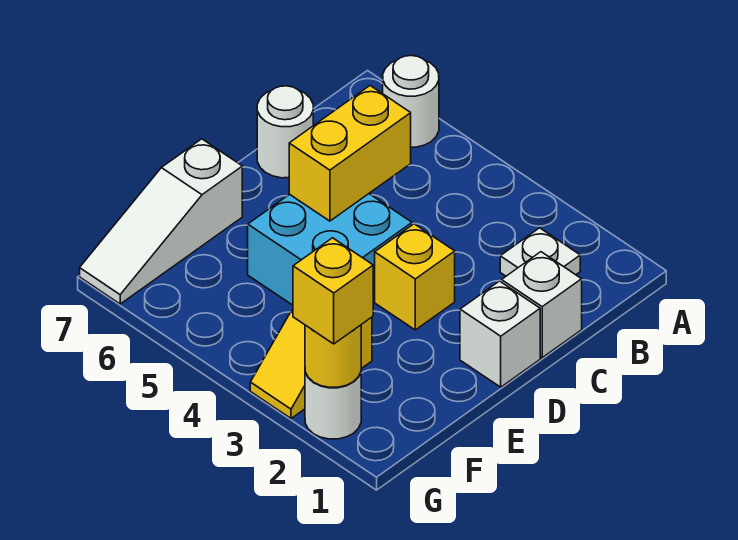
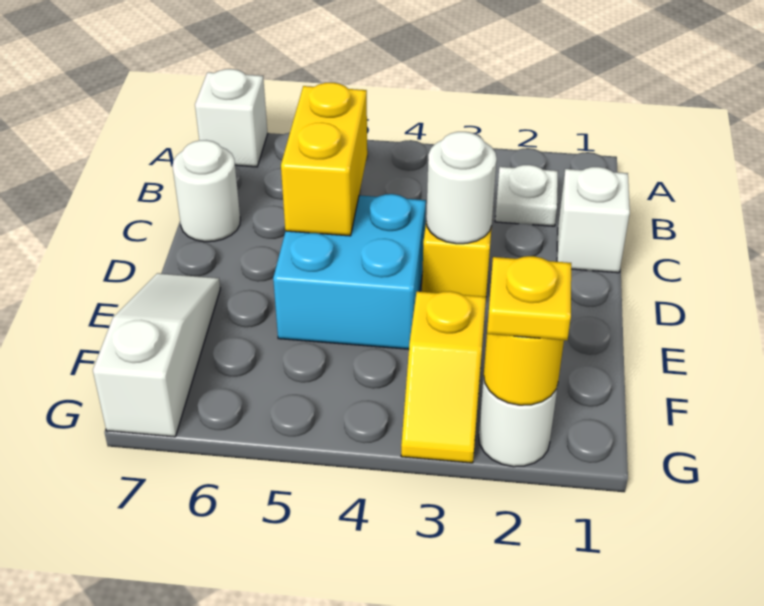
white 1x1 round brick [383,56,439,147] -> white 1x1 round brick moved to [426,132,497,244]
white 1x1 brick [460,281,540,387] -> white 1x1 brick moved to [195,69,268,167]
white 1x3 slope [80,139,242,304] -> white 1x3 slope turned to [93,273,220,437]
yellow 1x1 brick [293,238,373,344] -> yellow 1x1 plate [487,256,571,340]

